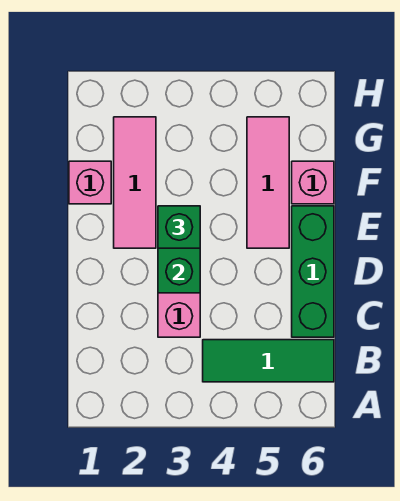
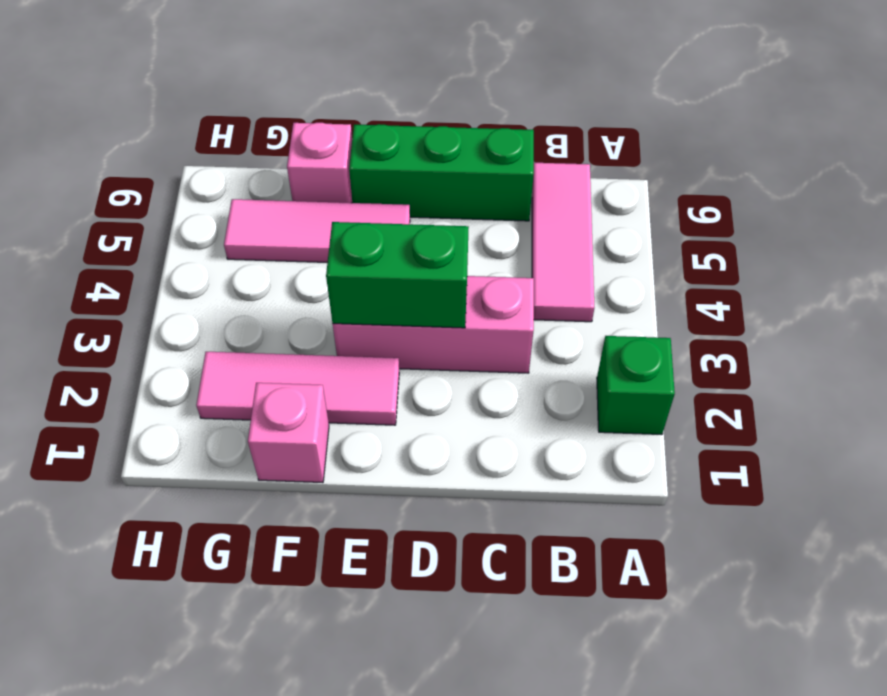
green 1x3 tile [203,340,334,382] -> pink 1x3 tile [532,163,594,322]
green 1x1 brick [158,206,200,248] -> green 1x1 brick moved to [597,336,675,435]

